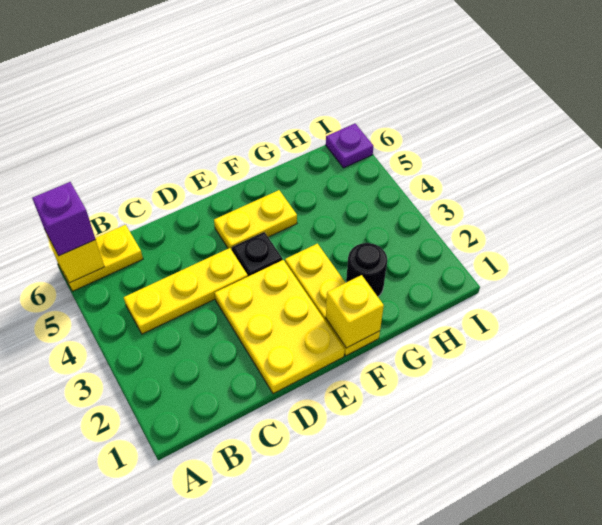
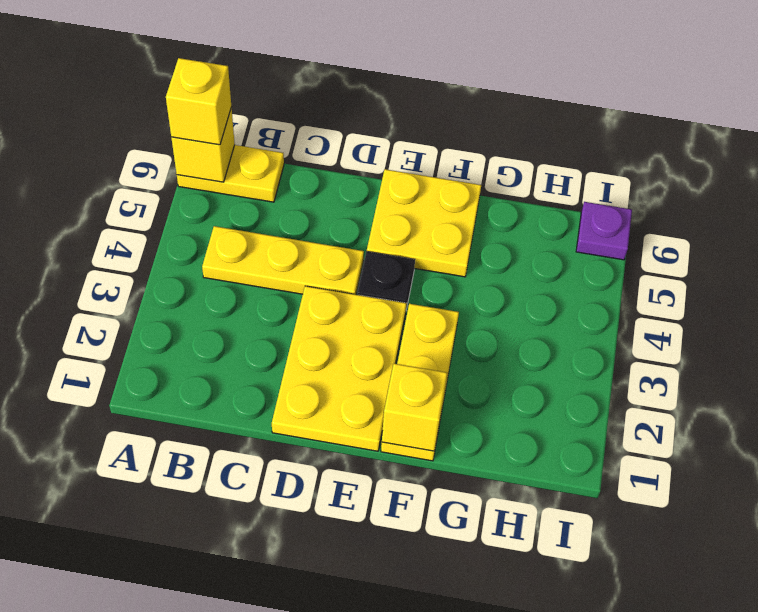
purple 1x1 brick [32,182,96,256] -> yellow 1x1 brick [166,58,231,145]
yellow 1x2 plate [214,190,297,250] -> yellow 2x2 plate [367,169,481,277]
black 1x1 round brick [346,243,387,297] -> none

